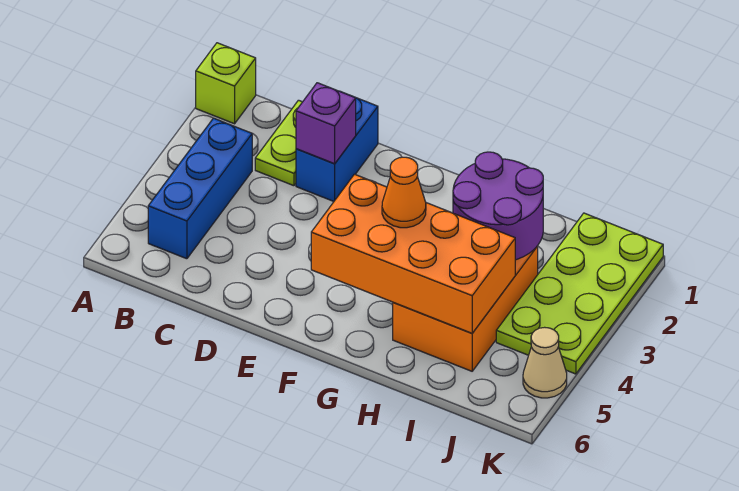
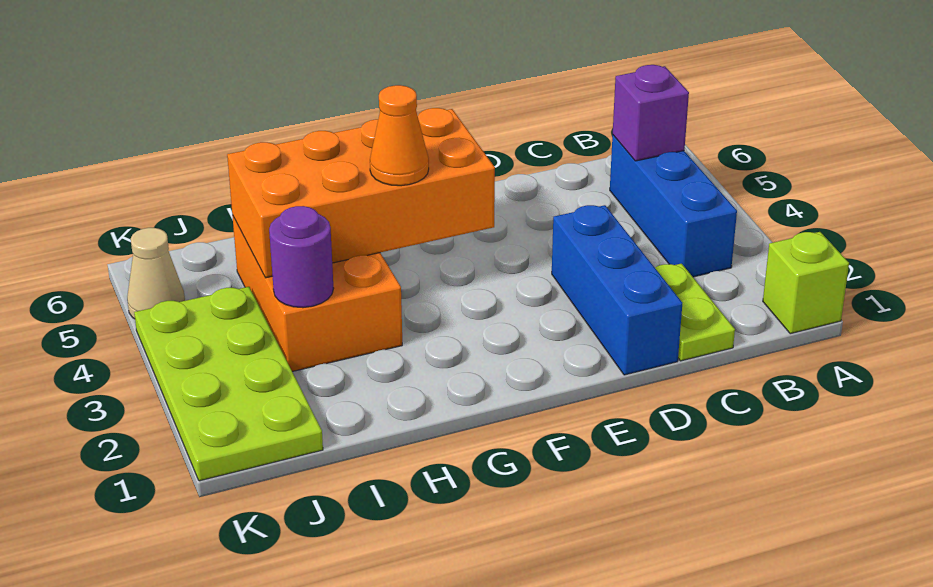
blue 1x2 brick [296,91,378,201] -> blue 1x3 brick [552,205,682,375]
purple 1x1 brick [296,83,356,164] -> purple 1x1 brick moved to [613,65,689,161]
purple 2x2 round brick [453,152,543,260] -> purple 1x1 round brick [269,206,334,308]

